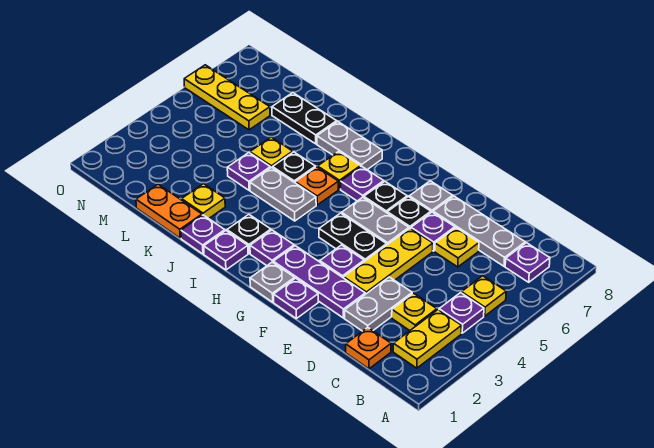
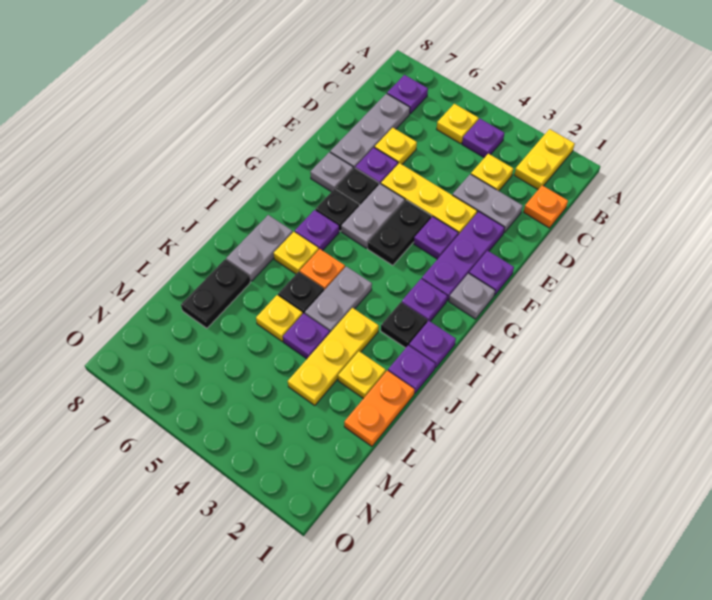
yellow 1x2 plate [393,310,462,368] -> yellow 1x2 plate turned to [514,129,575,189]
yellow 1x3 plate [184,65,270,130] -> yellow 1x3 plate moved to [288,308,379,405]

